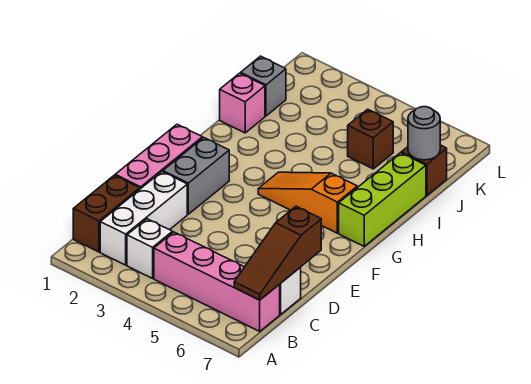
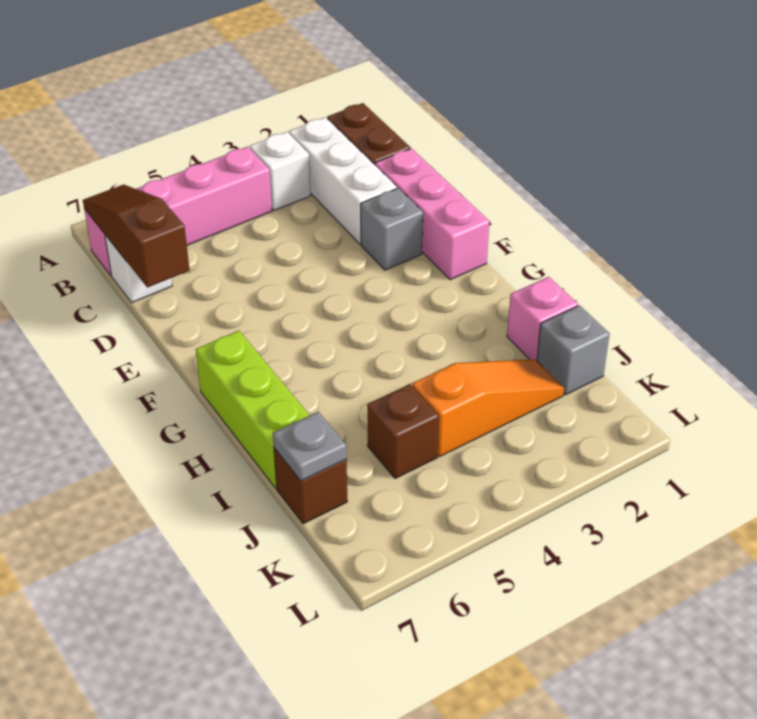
grey 1x2 brick [163,138,229,214] -> grey 1x1 brick [361,188,423,270]
orange 1x3 slope [258,172,357,233] -> orange 1x3 slope moved to [412,359,564,457]
grey 1x1 round brick [408,107,440,160] -> grey 1x1 plate [273,412,346,481]

